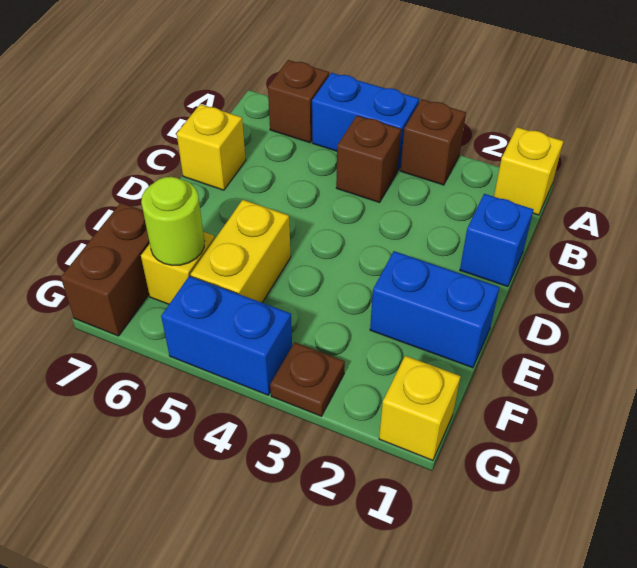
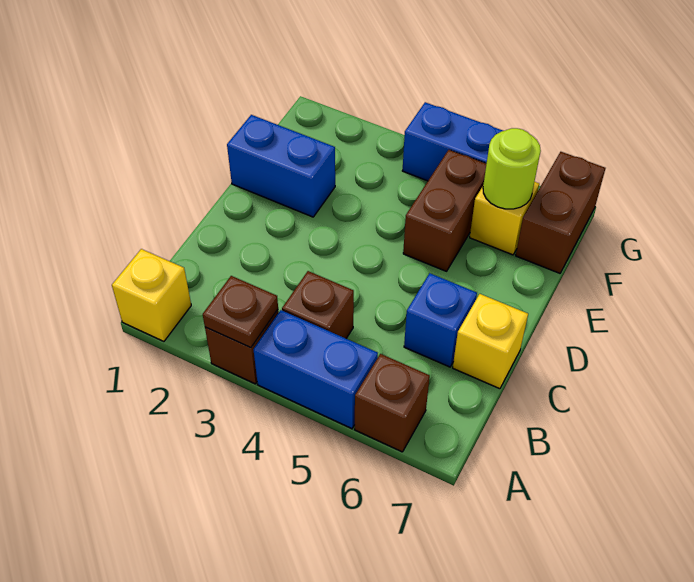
blue 1x1 brick [460,194,534,287] -> blue 1x1 brick moved to [404,273,477,367]
yellow 1x2 brick [191,200,291,303] -> brown 1x2 brick [403,150,486,271]
yellow 1x1 brick [379,356,461,461] -> none
brown 1x1 plate [270,342,345,416] -> brown 1x1 plate moved to [203,276,278,348]

